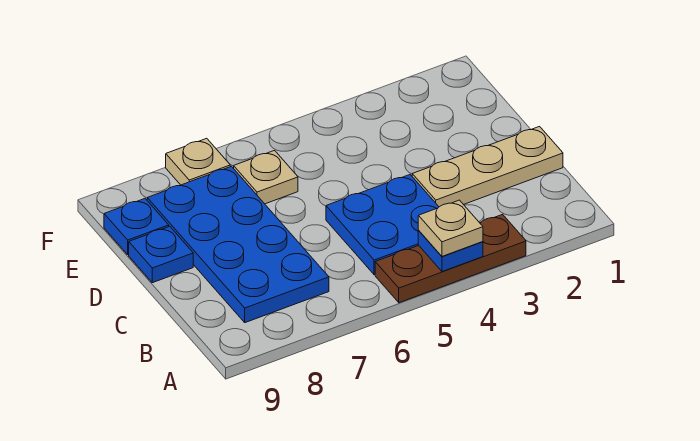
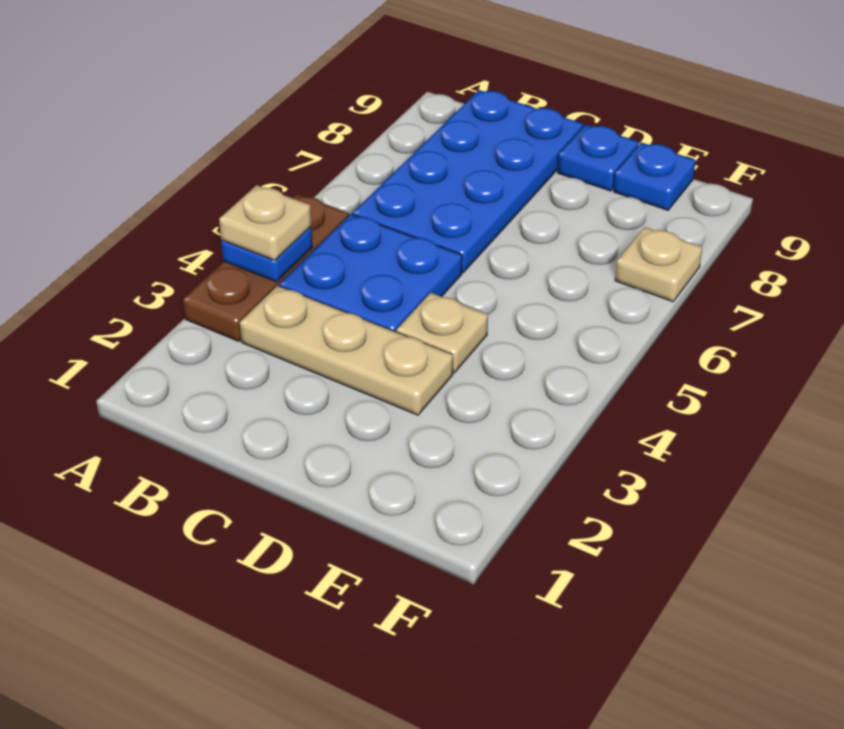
blue 2x4 plate [147,166,329,323] -> blue 2x4 plate turned to [353,90,583,273]
tan 1x3 plate [412,127,563,207] -> tan 1x3 plate turned to [240,286,453,415]
tan 1x1 plate [234,151,298,204] -> tan 1x1 plate moved to [396,293,488,373]

